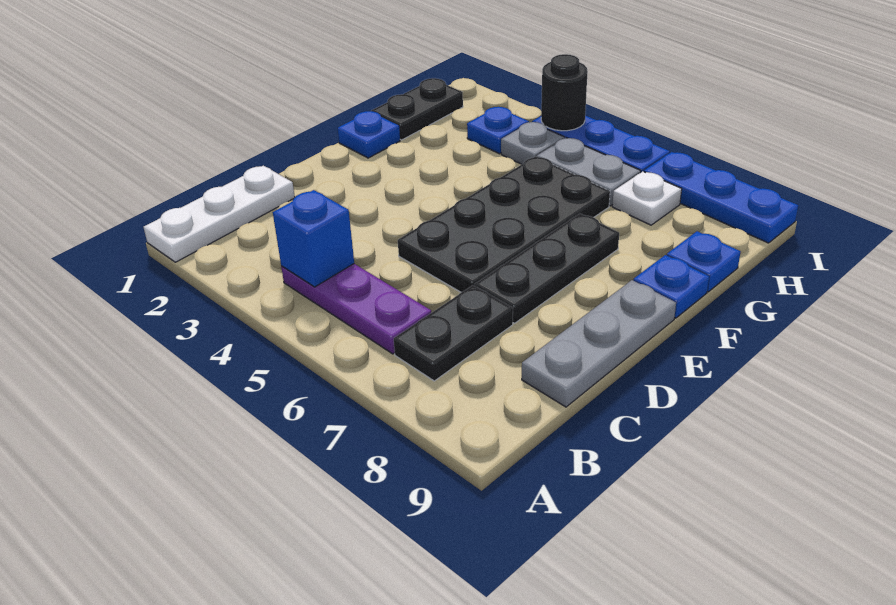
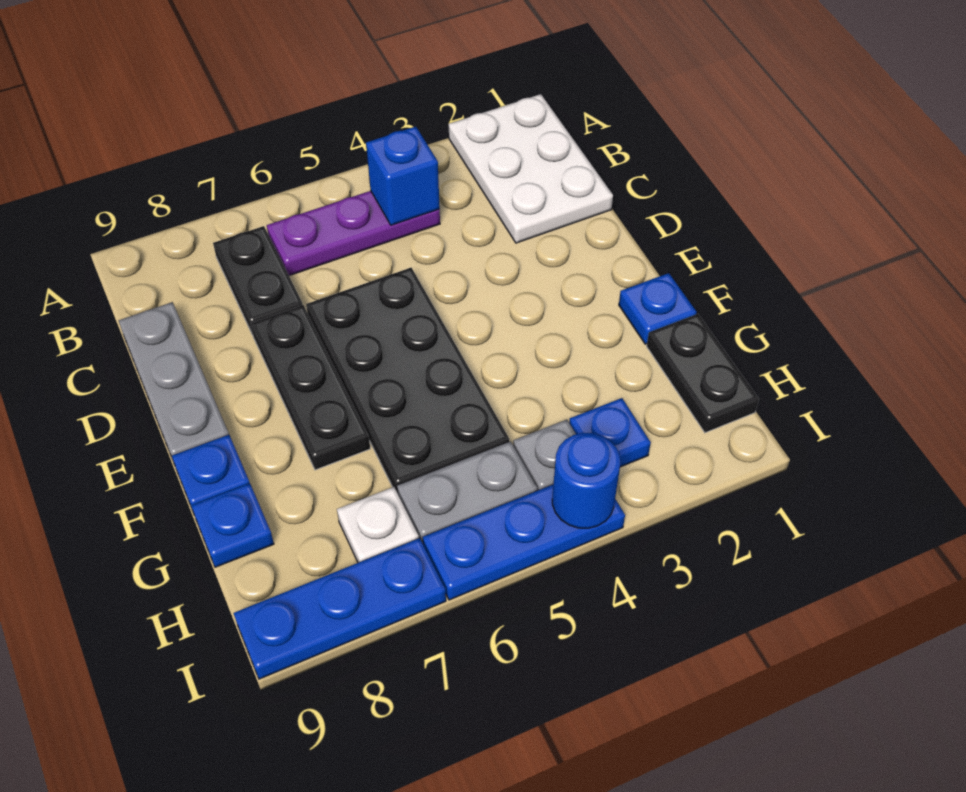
white 1x3 plate [144,166,295,262] -> white 2x3 plate [449,94,613,243]
black 1x1 round brick [541,54,588,131] -> blue 1x1 round brick [552,433,620,528]

